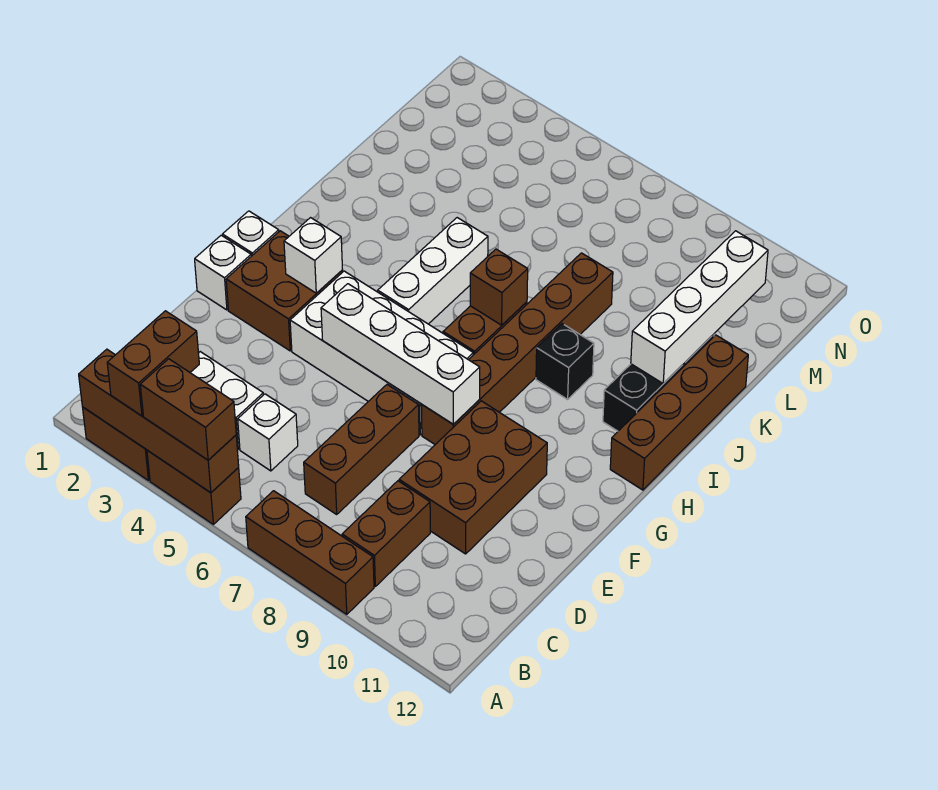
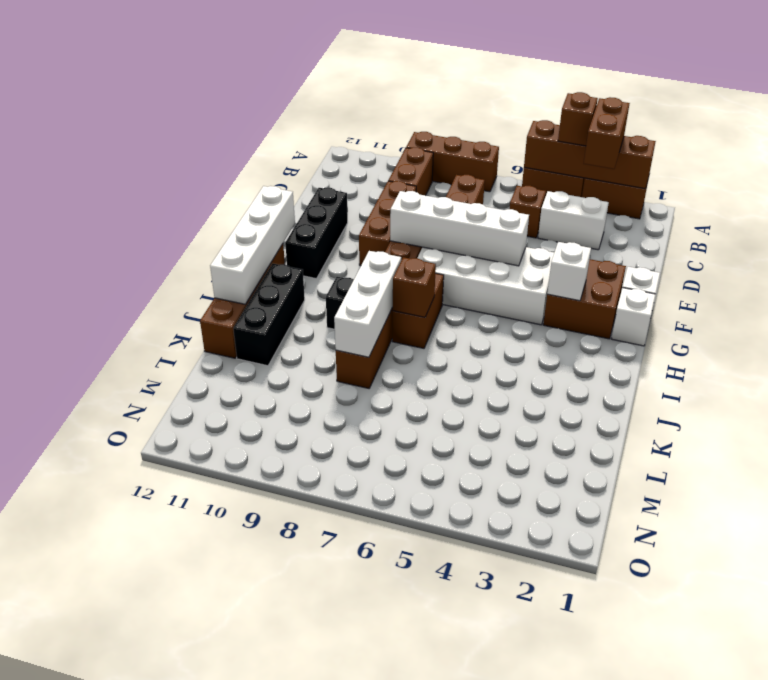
brown 1x2 brick [140,359,236,460] -> brown 1x1 brick [558,92,598,146]
white 1x1 brick [238,394,298,471] -> brown 1x1 brick [509,186,546,238]
brown 2x3 brick [399,401,547,554] -> brown 1x3 brick [359,181,416,266]
none -> black 1x3 brick [285,188,348,279]
white 1x3 brick [378,218,488,324] -> white 1x3 brick moved to [334,251,401,357]
white 1x4 brick [631,231,768,384] -> white 1x4 brick moved to [210,186,295,304]

